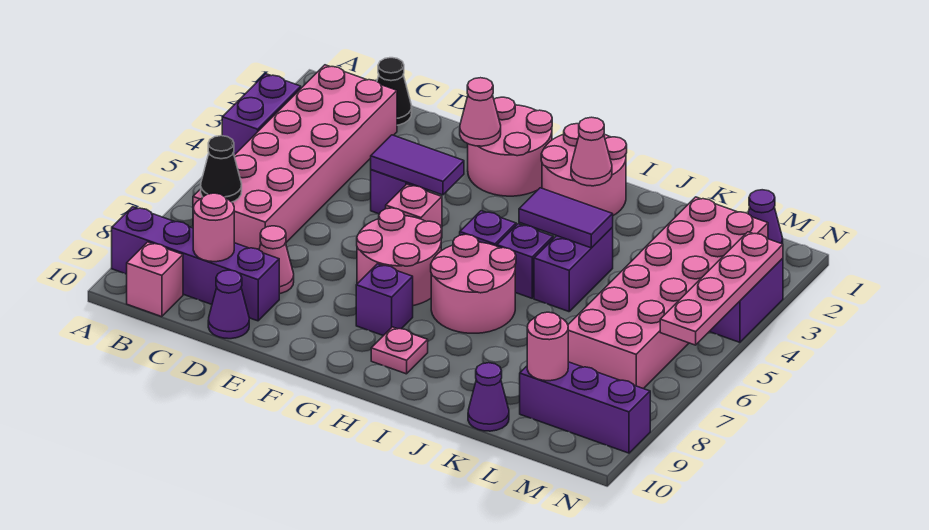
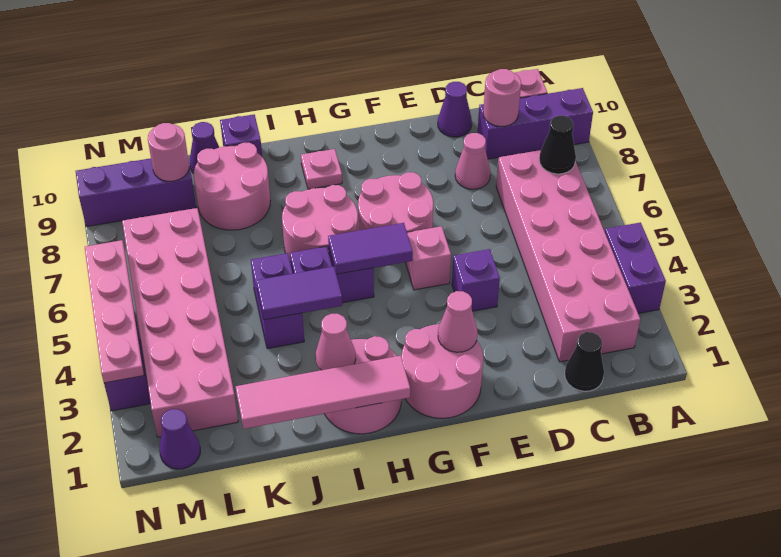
purple 1x4 brick [112,207,279,321] -> purple 1x3 brick [478,88,593,159]
purple 1x2 tile [371,135,464,195] -> purple 1x2 tile moved to [328,223,413,274]
purple 1x1 brick [356,264,413,336] -> purple 1x1 brick moved to [220,115,262,157]
none -> pink 1x4 tile [236,356,410,429]
none -> pink 2x2 round brick [193,143,271,230]

